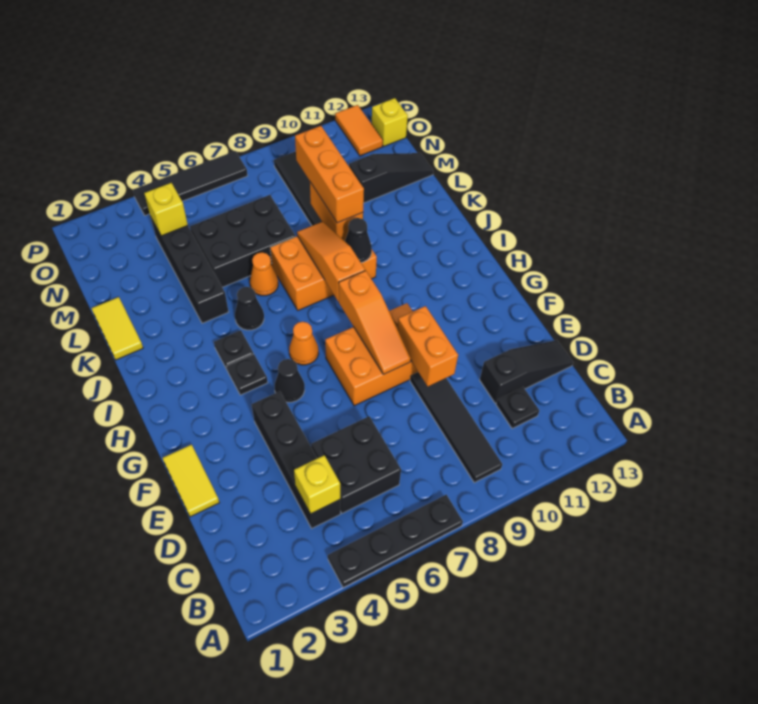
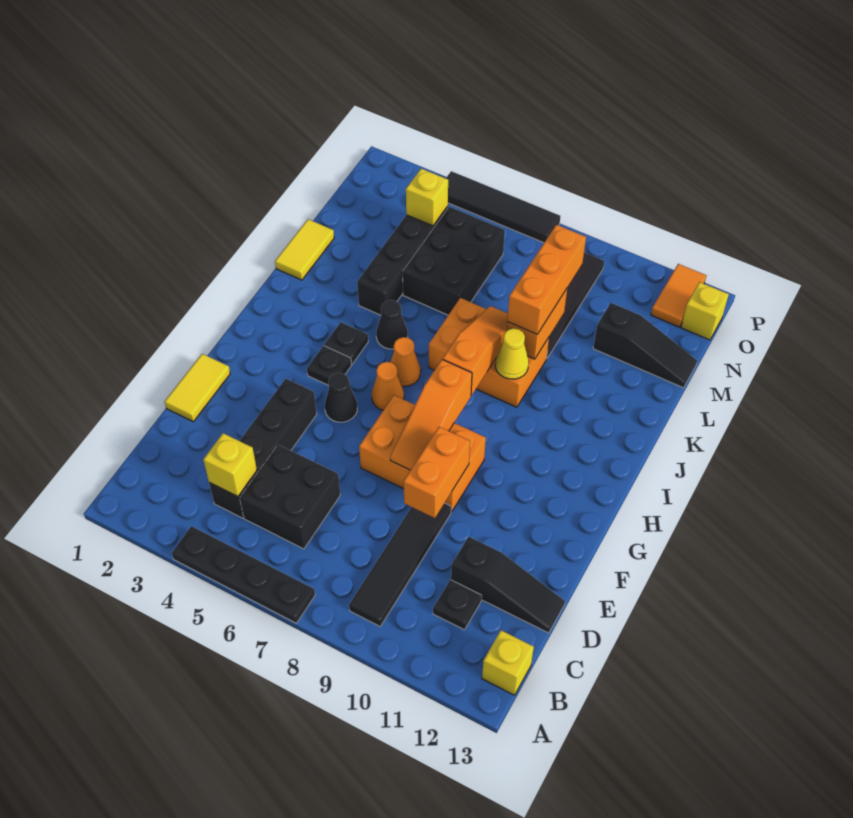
none -> yellow 1x1 brick [482,630,534,695]
black 1x1 cone [345,218,372,263] -> yellow 1x1 cone [495,328,529,379]
orange 1x1 cone [250,252,278,296] -> orange 1x1 cone moved to [391,337,421,386]
black 2x3 brick [190,195,296,287] -> black 2x3 brick turned to [403,207,505,315]

